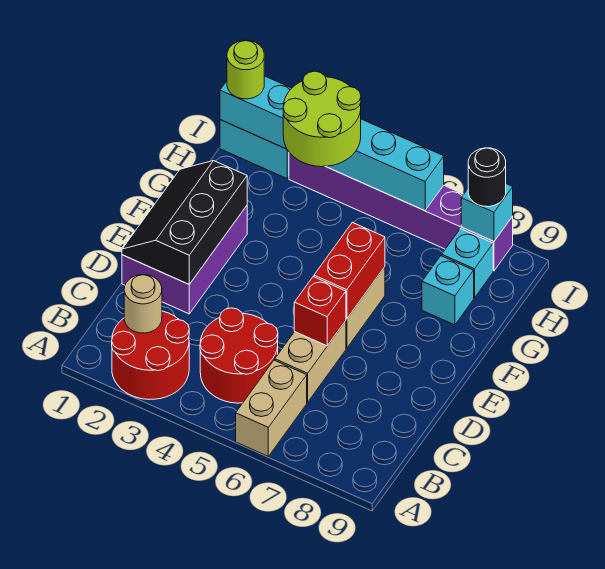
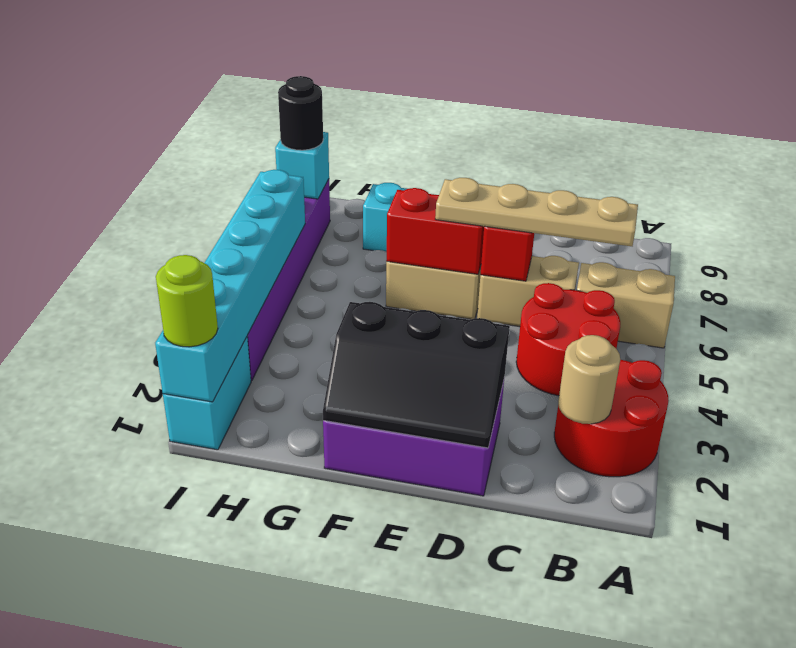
none -> tan 1x4 plate [435,178,638,246]
lime 2x2 round brick [283,71,361,167] -> none
cyan 1x1 brick [442,229,493,298] -> none

